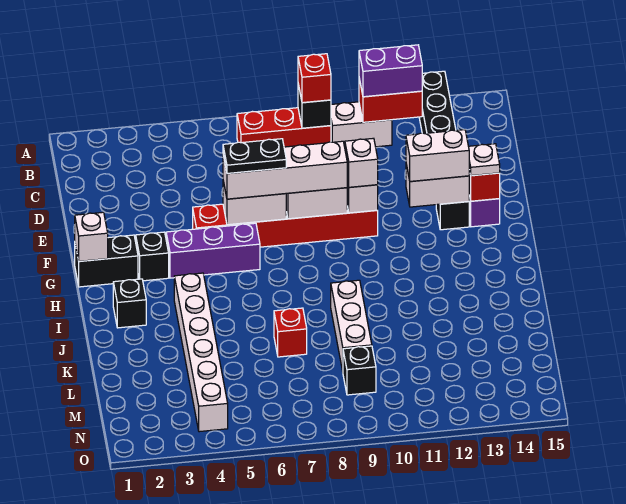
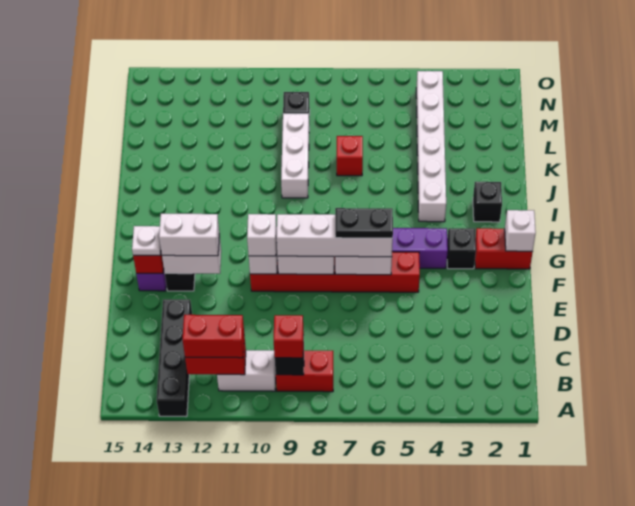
red 1x3 brick [237,108,331,147] -> red 1x2 brick [276,351,333,392]
purple 1x2 brick [359,45,422,97] -> red 1x2 brick [183,315,244,358]
black 1x2 brick [75,235,138,287] -> red 1x2 brick [475,228,533,269]

